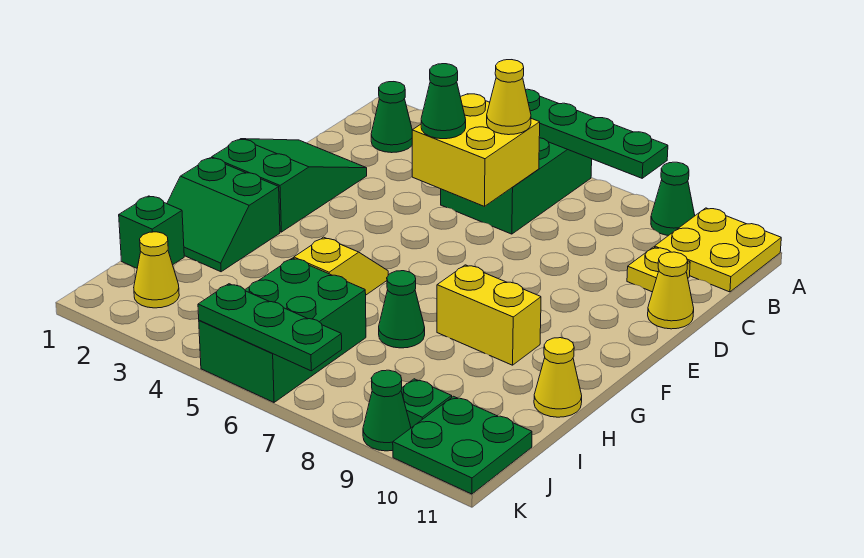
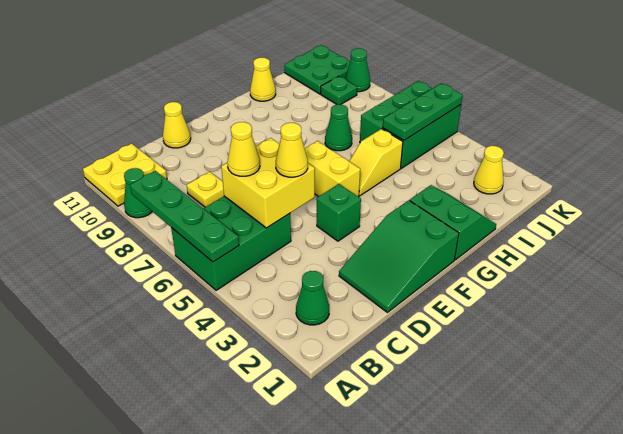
yellow 1x1 plate [627,247,690,292] -> yellow 1x1 plate moved to [187,172,224,207]
green 1x1 cone [421,64,466,139] -> yellow 1x1 cone [276,123,308,177]
yellow 1x2 brick [437,265,541,365] -> yellow 1x2 brick moved to [305,141,360,197]
green 1x1 brick [119,196,184,268] -> green 1x1 brick moved to [317,184,361,241]
green 1x3 plate [198,284,342,371] -> green 1x3 plate turned to [383,83,463,140]

